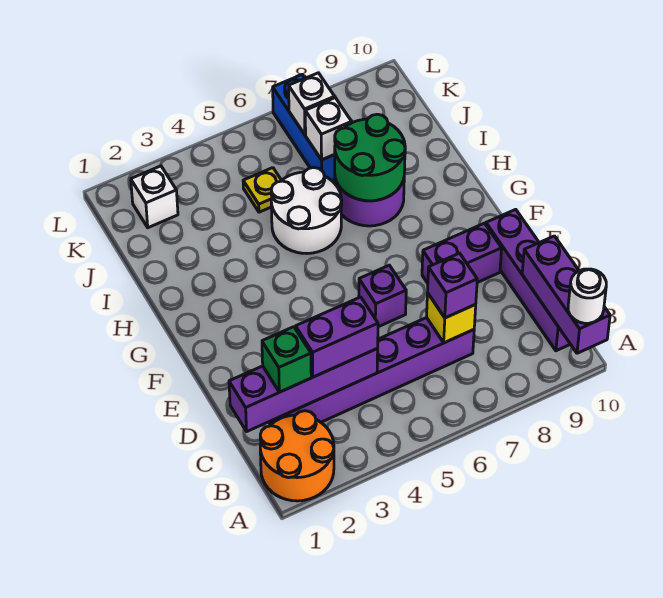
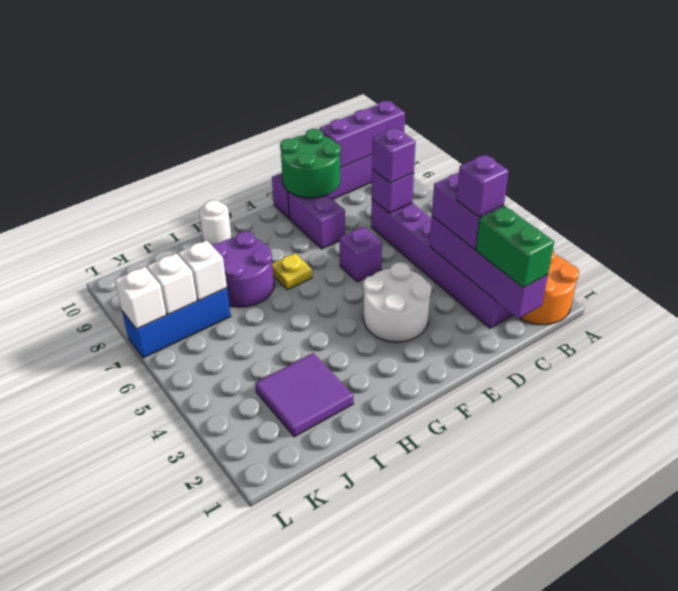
white 1x1 round brick [568,269,606,323] -> white 1x1 round brick moved to [199,200,232,245]
green 1x1 brick [262,327,311,392] -> green 1x2 brick [476,206,554,288]
none -> purple 1x1 brick [456,154,509,217]
yellow 1x1 brick [427,293,476,343] -> purple 1x1 brick [372,169,414,213]
white 2x2 round brick [271,168,342,254] -> white 2x2 round brick moved to [363,262,432,342]
green 2x2 round brick [334,114,405,201] -> green 2x2 round brick moved to [280,129,341,198]
none -> purple 2x2 tile [255,353,353,437]
yellow 1x1 plate [243,168,281,212] -> yellow 1x1 plate moved to [272,253,312,290]
white 1x1 brick [131,166,178,228] -> white 1x1 brick moved to [115,267,166,329]

